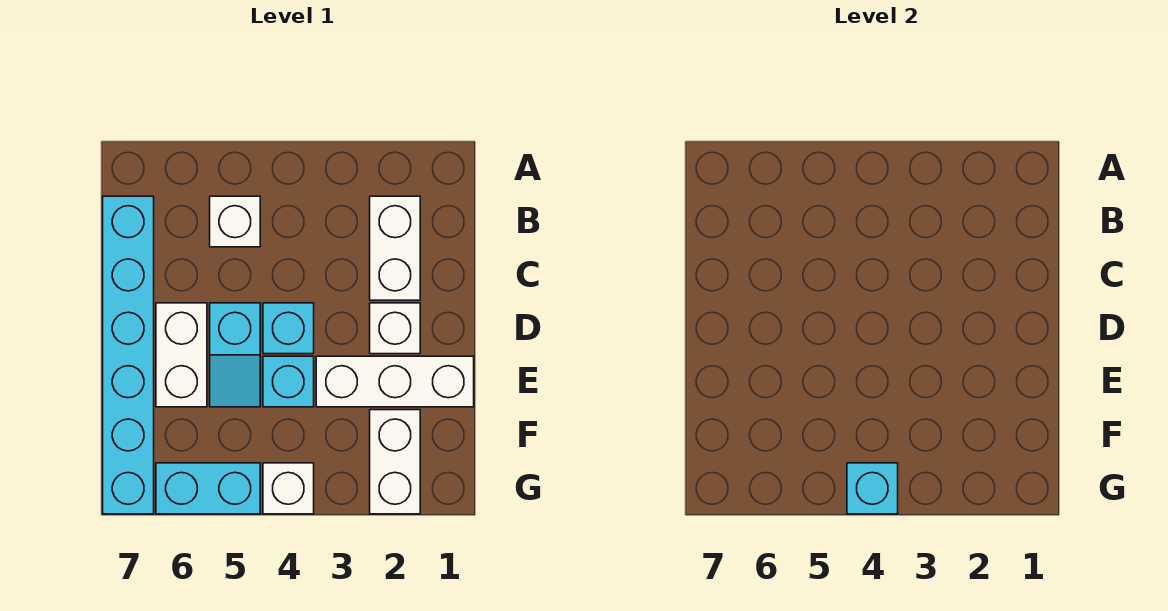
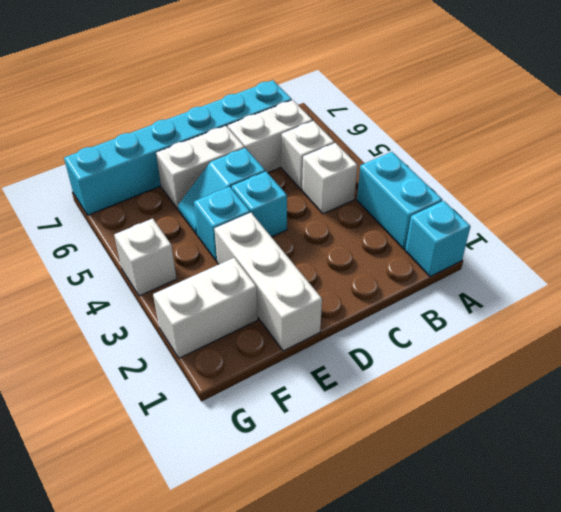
white 1x2 brick [370,196,420,300] -> white 1x2 brick moved to [228,100,313,173]
white 1x1 brick [370,303,420,354] -> white 1x1 brick moved to [302,143,358,214]
cyan 1x1 brick [847,463,898,514] -> cyan 1x1 brick moved to [405,201,471,277]
cyan 1x2 brick [156,463,260,514] -> cyan 1x2 brick moved to [357,152,442,249]

